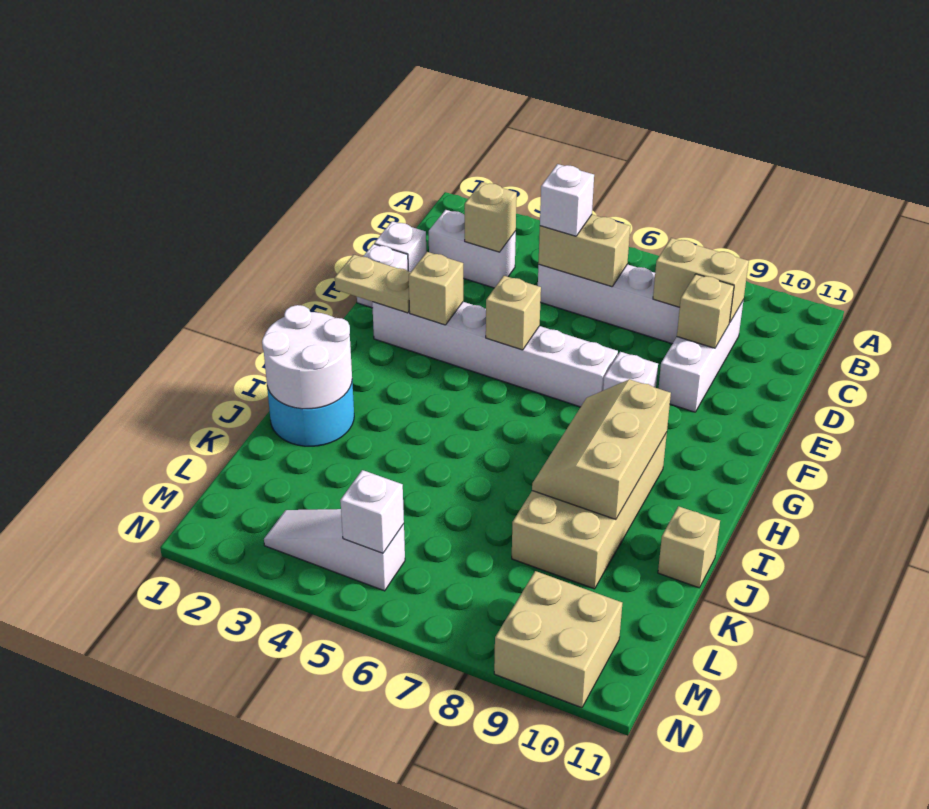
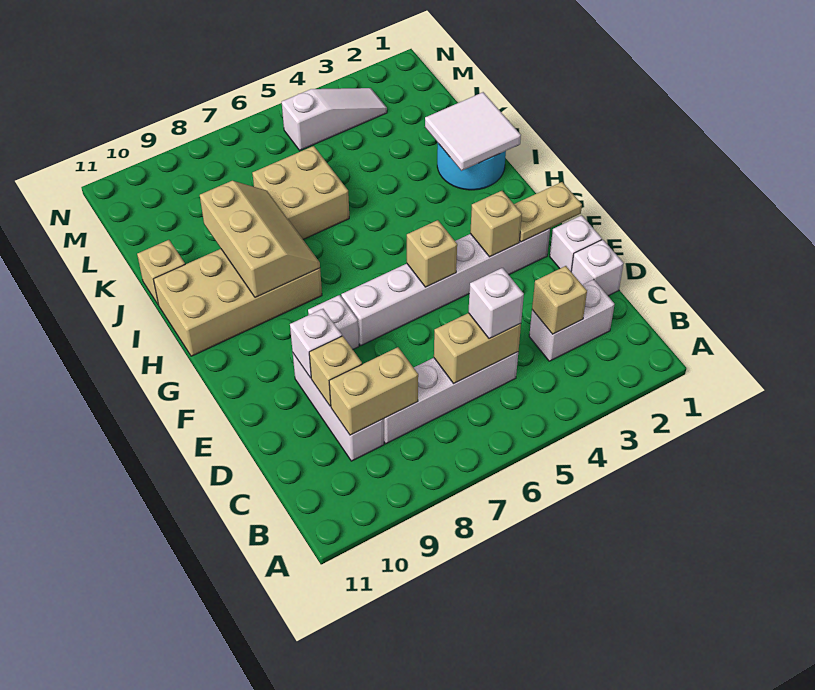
tan 2x4 brick [512,433,667,589] -> tan 2x4 brick turned to [154,249,322,356]
white 2x2 round brick [262,305,352,409] -> white 2x2 tile [425,92,521,171]
white 1x1 brick [340,470,404,553] -> white 1x1 brick moved to [290,309,342,378]
tan 2x2 brick [494,571,622,708] -> tan 2x2 brick moved to [252,146,349,239]

